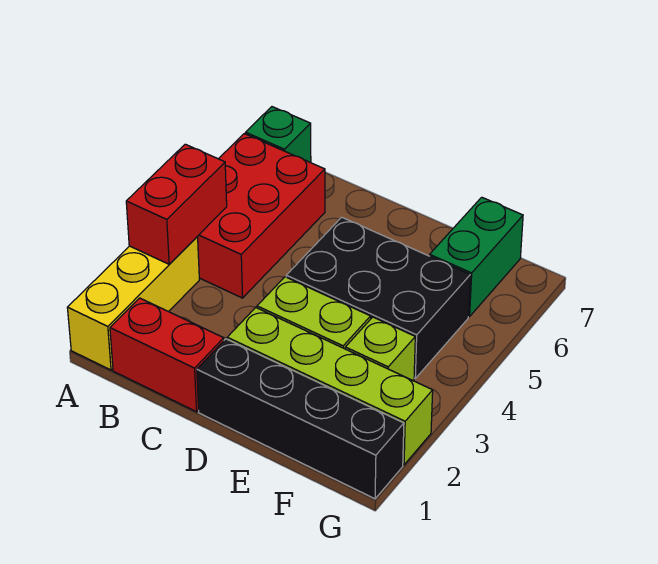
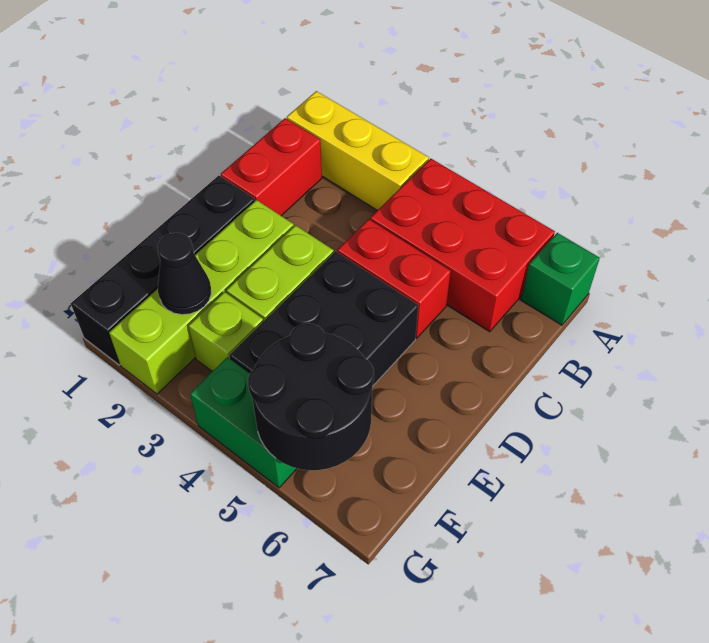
red 1x2 brick [126,144,227,264] -> red 1x2 brick moved to [337,219,451,338]
none -> black 1x1 cone [157,233,211,315]
none -> black 2x2 round brick [248,323,374,470]
green 1x2 brick [430,197,523,317] -> green 1x2 brick moved to [190,357,297,488]

